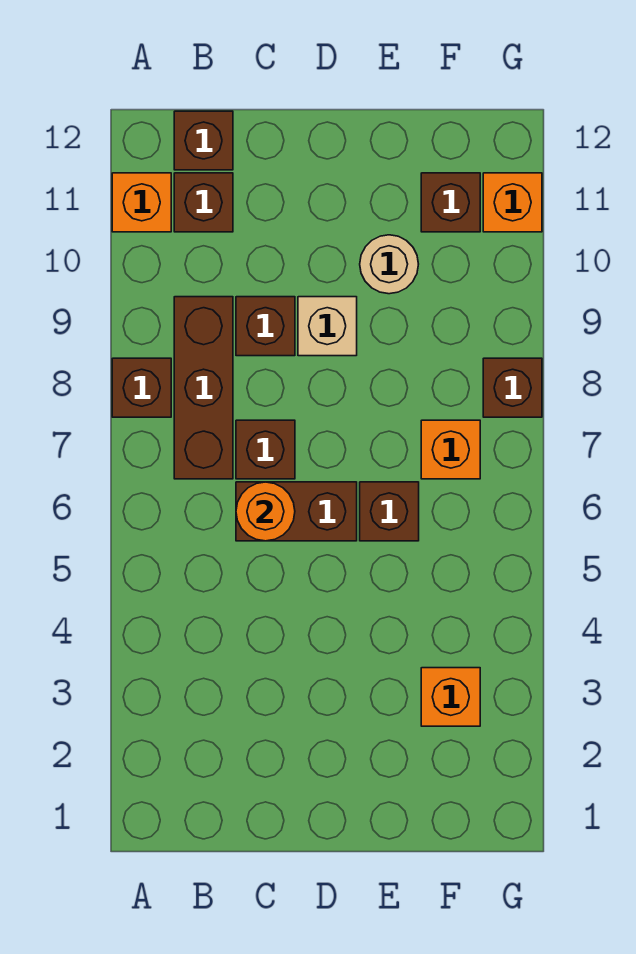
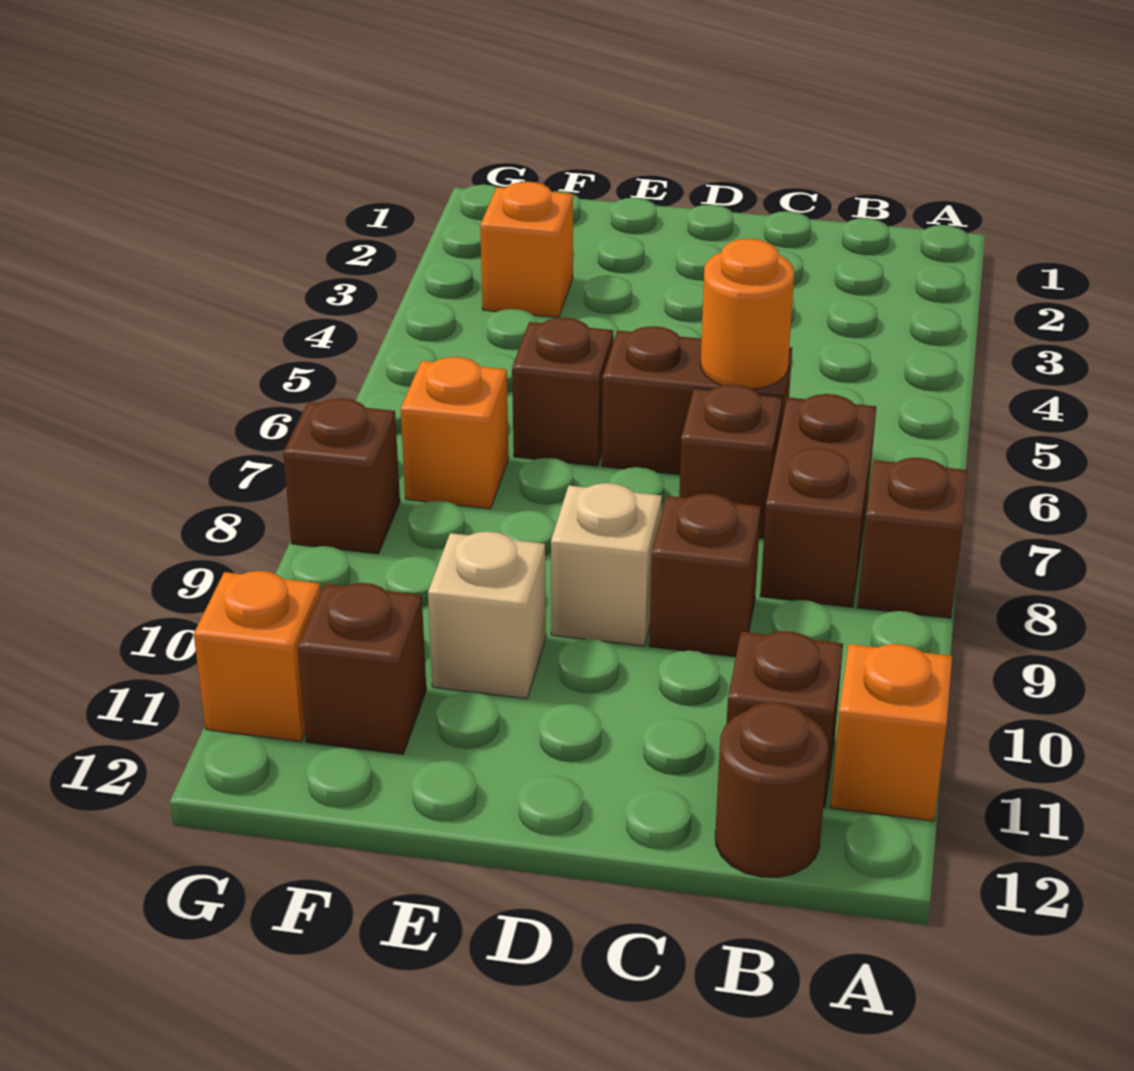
brown 1x3 brick [174,297,233,479] -> brown 1x2 brick [760,394,876,607]
brown 1x1 brick [174,111,233,170] -> brown 1x1 round brick [715,702,828,878]
tan 1x1 round brick [360,235,418,294] -> tan 1x1 brick [428,531,546,699]

